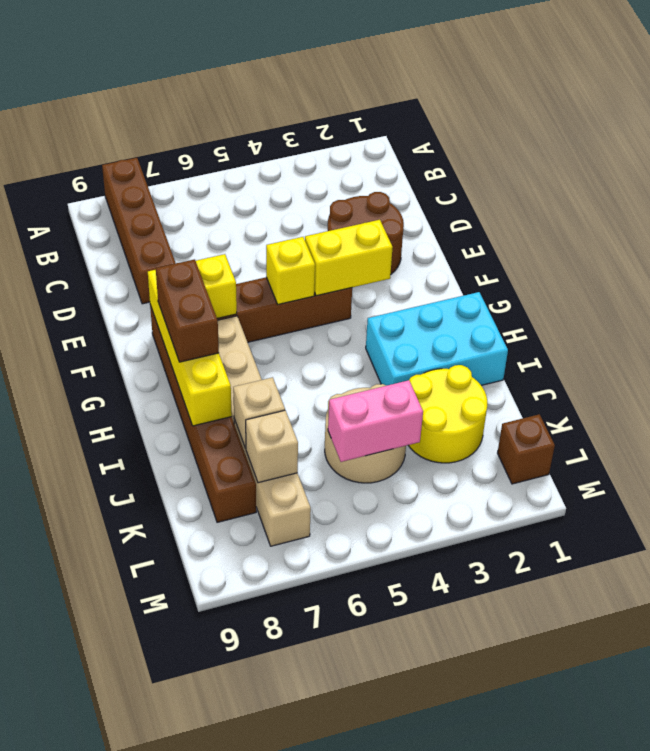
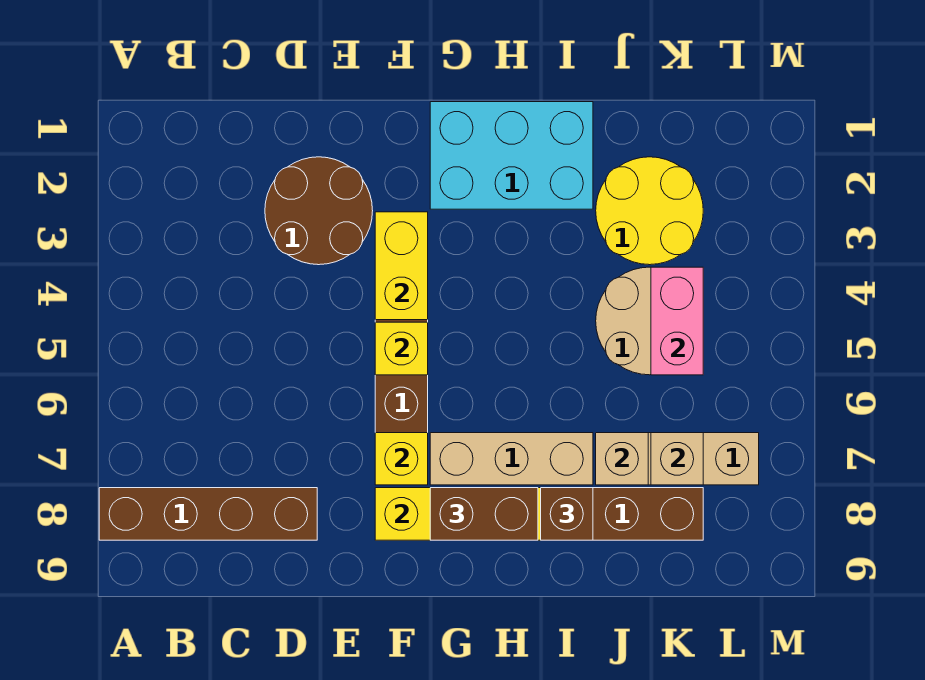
cyan 2x3 brick [366,292,508,386] -> cyan 2x3 brick turned to [430,102,593,209]
brown 1x1 brick [498,414,555,484] -> brown 1x1 brick moved to [541,488,593,540]

